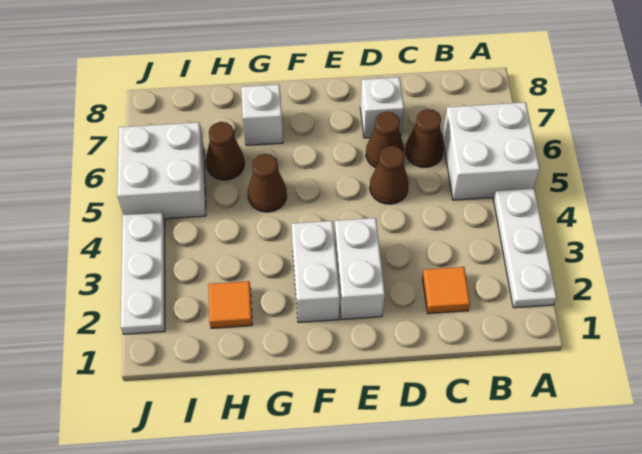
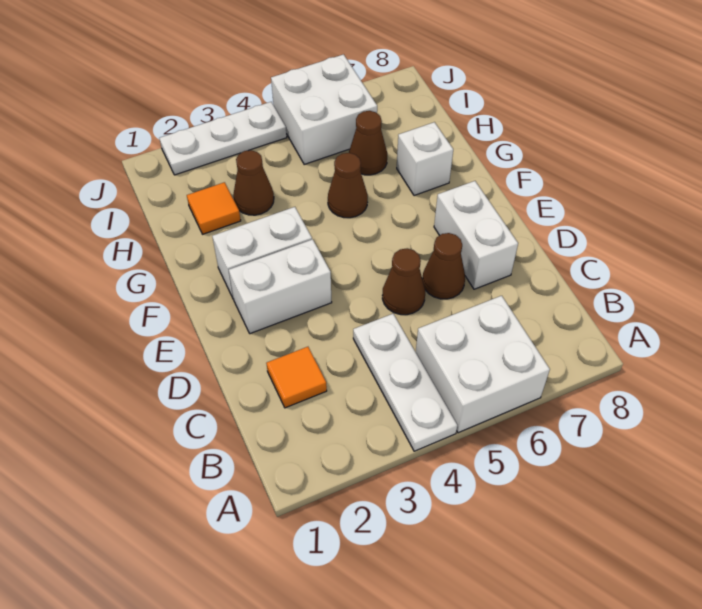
white 1x3 plate [493,189,557,308] -> white 1x3 plate turned to [353,314,457,451]
brown 1x1 cone [405,109,444,167] -> brown 1x1 cone moved to [233,150,274,215]
white 1x1 brick [360,77,404,138] -> white 1x2 brick [434,181,518,289]

